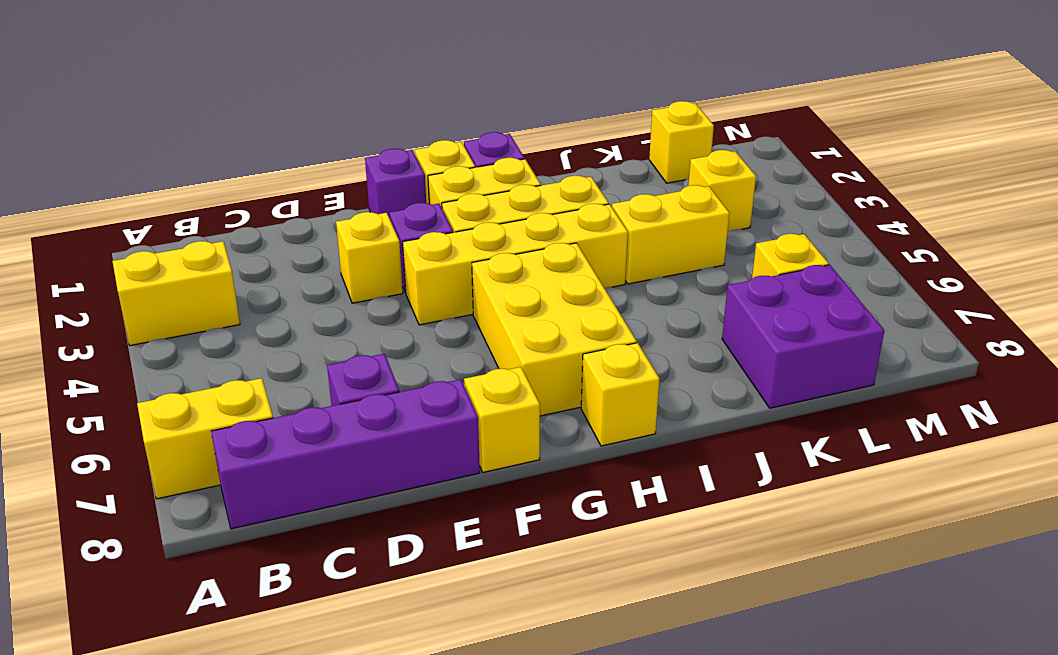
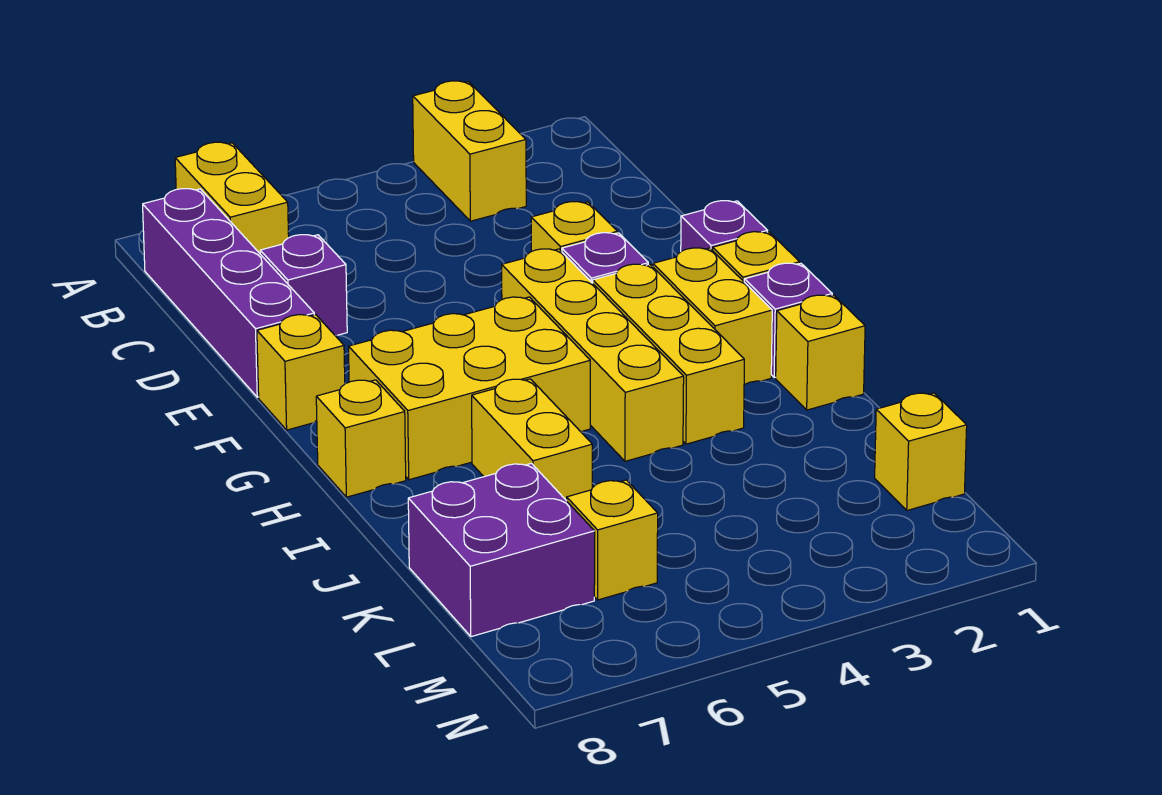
yellow 1x2 brick [612,185,729,284] -> yellow 1x2 brick moved to [472,379,592,501]
yellow 1x1 brick [688,150,756,232] -> yellow 1x1 brick moved to [776,295,865,410]

